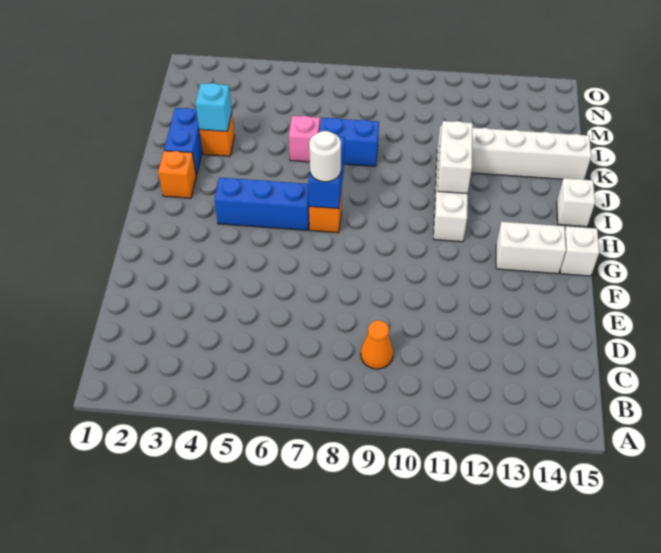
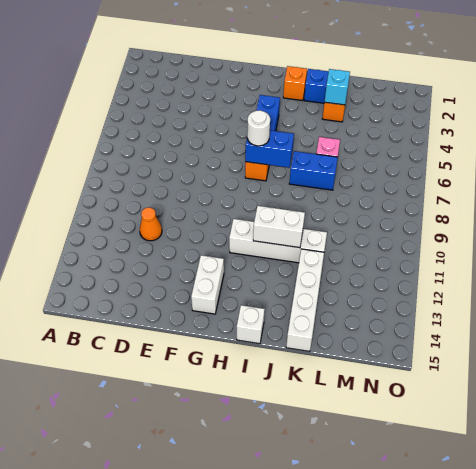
orange 1x1 cone [361,320,393,369] -> orange 1x1 cone moved to [140,207,162,241]
white 1x1 brick [560,226,599,276] -> none
blue 1x2 brick [319,118,379,166] -> blue 1x2 brick turned to [289,151,338,190]

